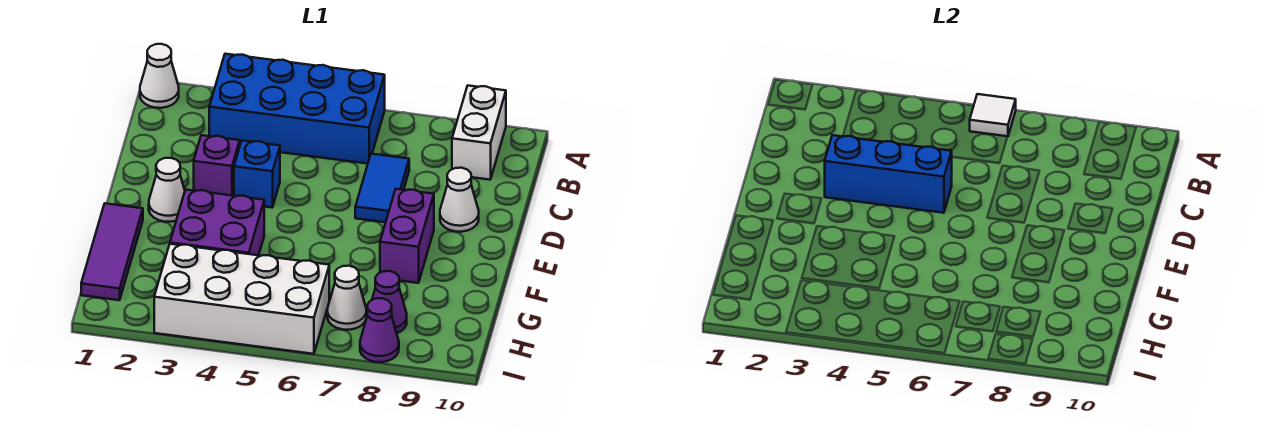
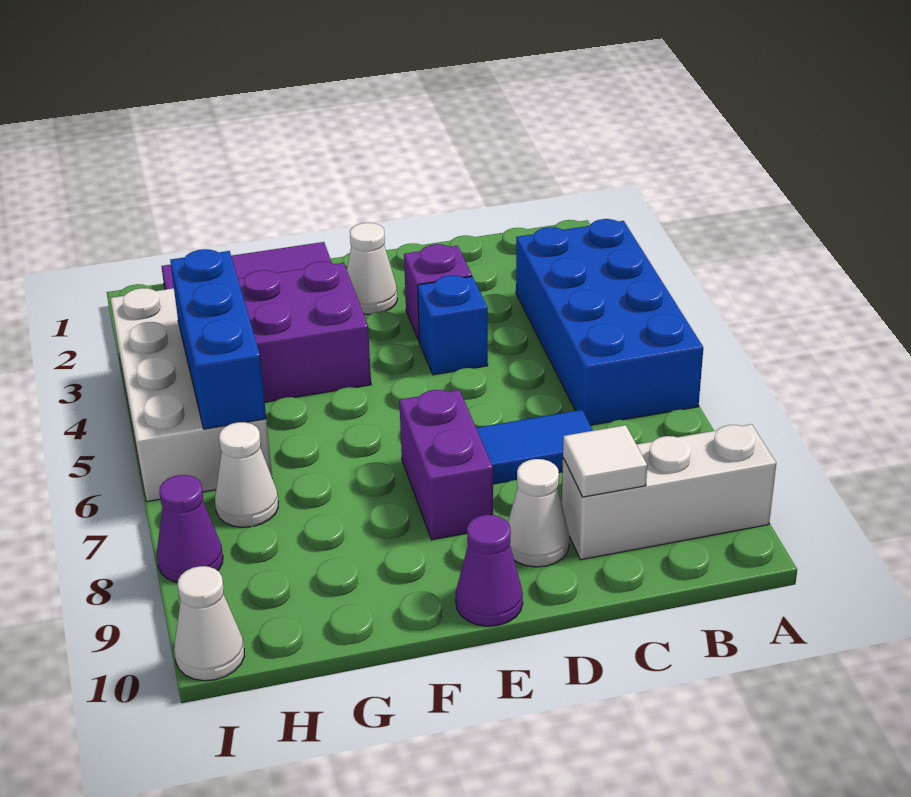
white 1x1 cone [140,44,179,108] -> white 1x1 cone moved to [174,566,244,681]
white 1x1 tile [970,94,1016,137] -> white 1x1 tile moved to [563,425,647,497]
white 1x2 brick [452,86,506,180] -> white 1x3 brick [562,424,776,560]
blue 1x3 brick [825,135,952,213] -> blue 1x3 brick moved to [170,249,266,429]
purple 1x2 brick [380,189,434,283] -> purple 1x2 brick turned to [399,390,493,540]
purple 1x1 cone [372,271,407,333] -> purple 1x1 cone moved to [456,515,523,626]

